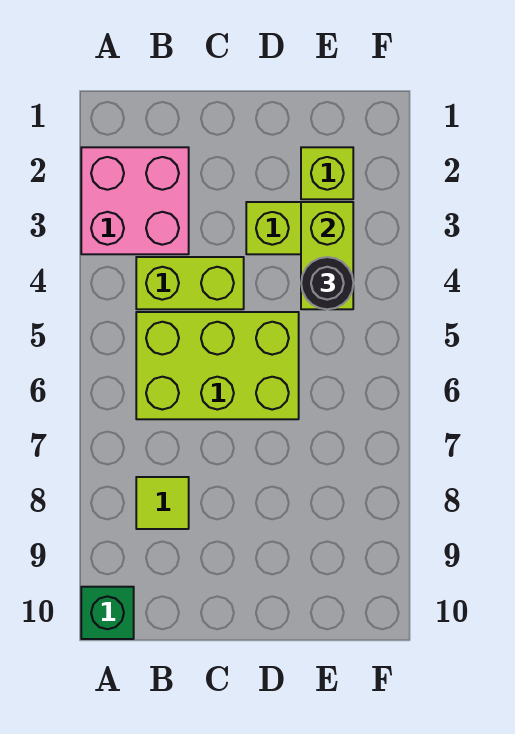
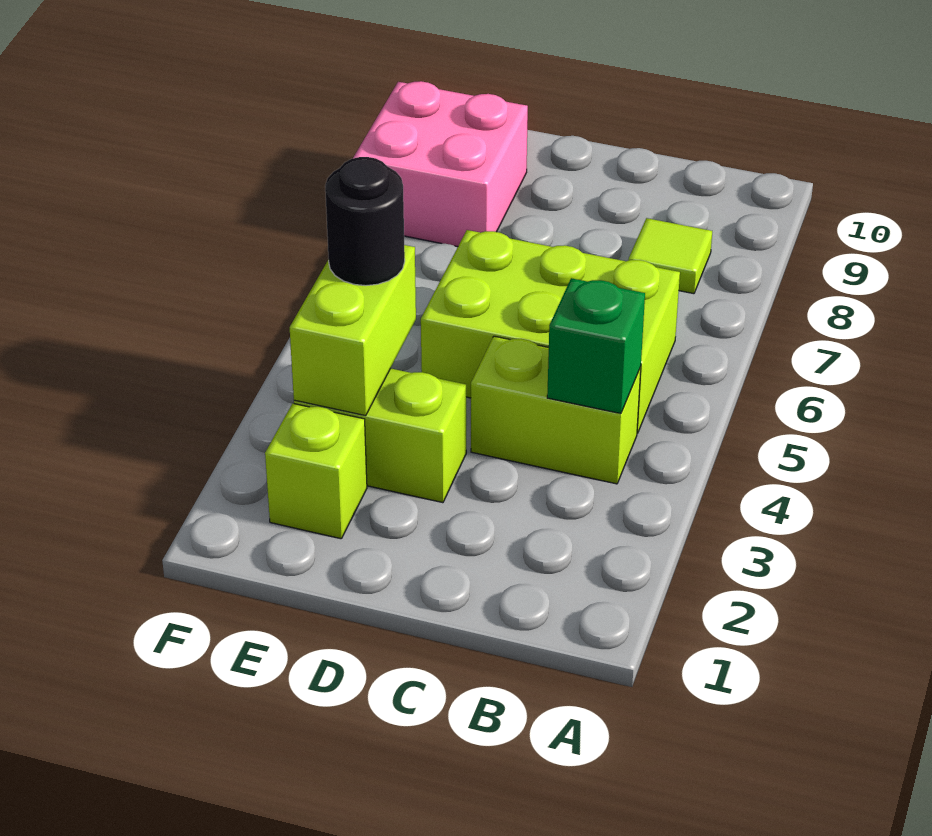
pink 2x2 brick [81,147,189,254] -> pink 2x2 brick moved to [353,81,528,247]
green 1x1 brick [81,587,134,639] -> green 1x1 brick moved to [547,278,645,414]

